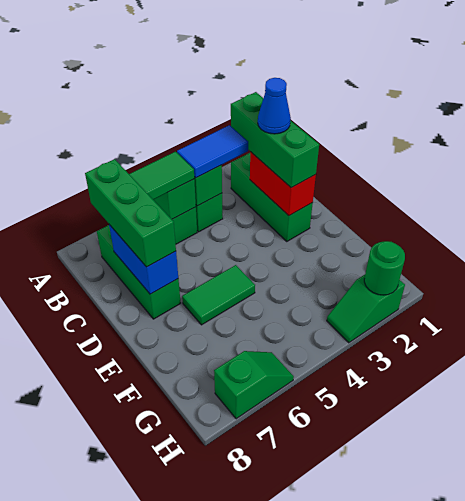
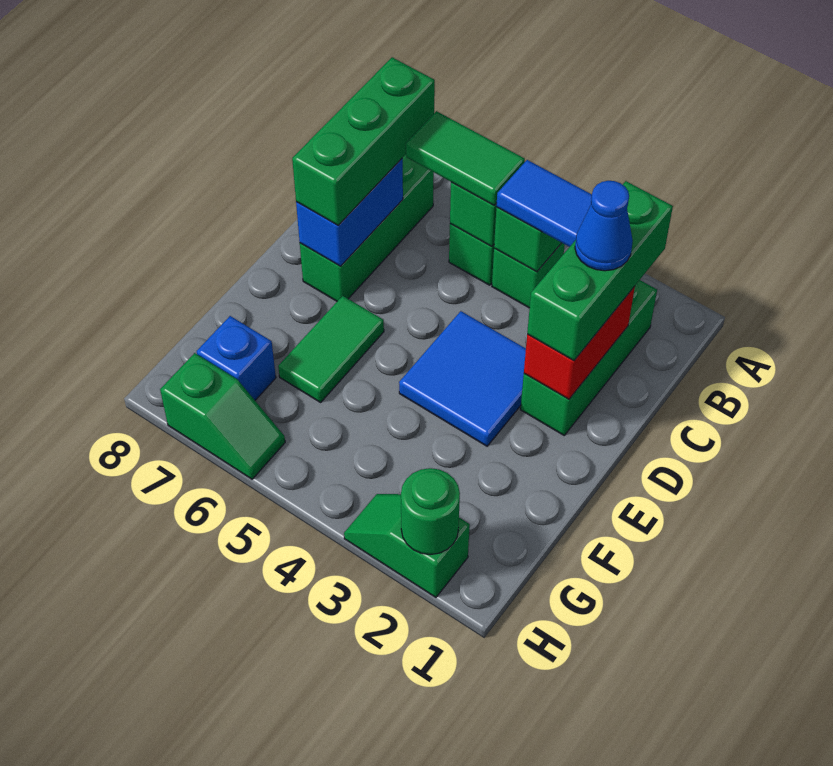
none -> blue 2x2 tile [399,311,526,446]
green 1x2 tile [182,265,255,325] -> green 1x2 tile turned to [278,296,384,402]
none -> blue 1x1 brick [197,316,276,400]

